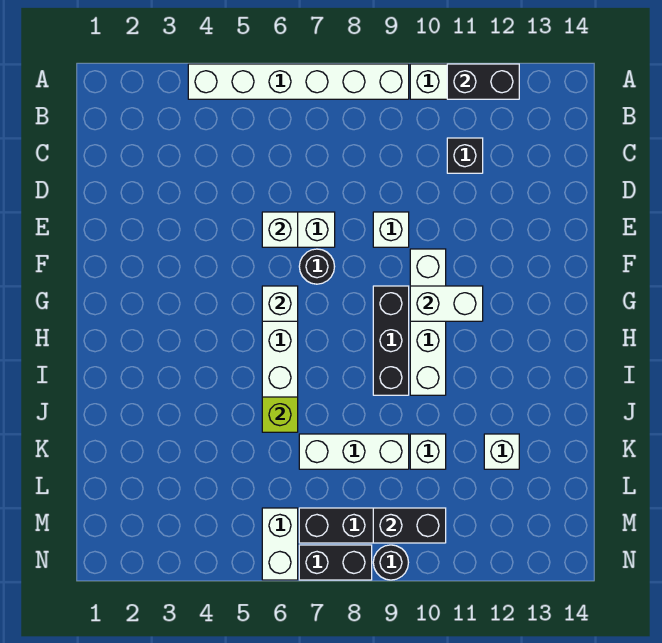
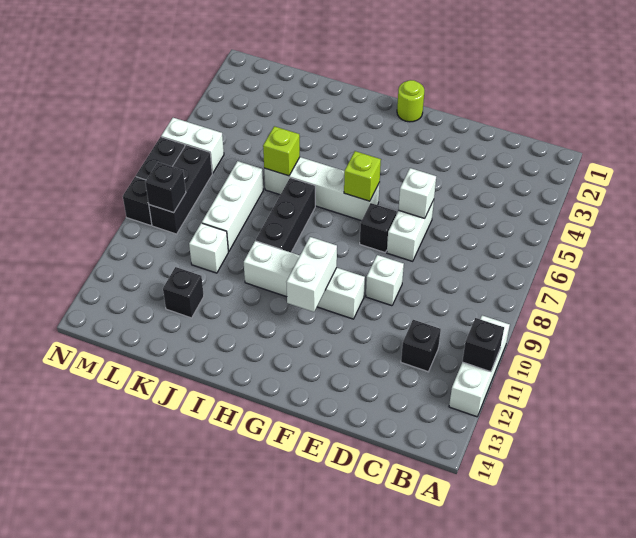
white 1x6 brick [188,64,409,99] -> none
black 1x2 brick [447,64,519,99] -> black 1x1 brick [462,318,504,372]
black 1x1 round brick [299,249,335,284] -> black 1x1 brick [360,203,397,252]
none -> lime 1x1 round brick [397,80,424,122]
white 1x1 brick [262,286,298,321] -> lime 1x1 brick [344,151,381,201]
black 1x3 brick [373,286,409,395] -> black 1x3 brick turned to [256,178,315,252]
white 1x1 brick [484,434,519,469] -> black 1x1 brick [163,267,204,318]
black 1x2 brick [373,508,446,543] -> black 1x1 brick [145,162,186,213]
black 1x1 round brick [373,545,408,580] -> black 1x1 brick [123,177,152,225]

